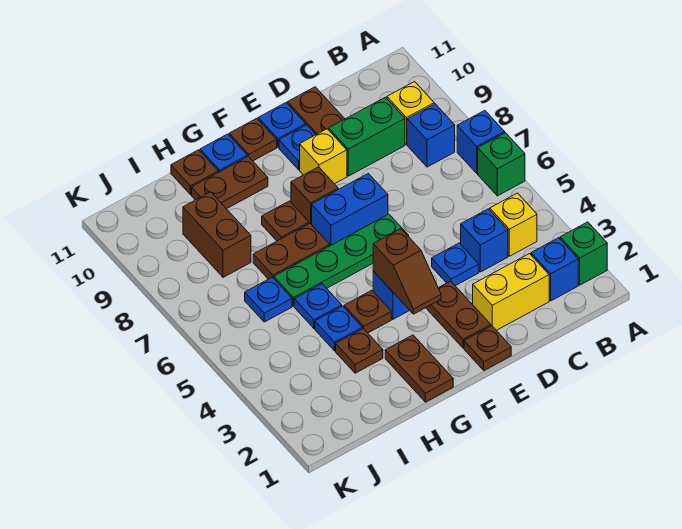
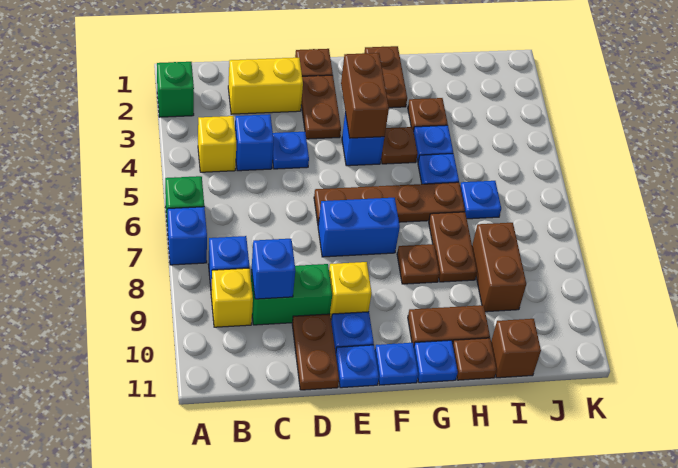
blue 1x1 brick [531,238,578,301] -> blue 1x1 brick moved to [252,239,295,299]
green 1x4 plate [274,214,409,306] -> brown 1x4 plate [314,182,465,225]
brown 1x2 slope [373,229,441,314] -> brown 1x2 brick [341,53,389,138]
brown 1x1 brick [291,167,338,225] -> brown 1x1 brick moved to [491,318,541,378]
brown 1x1 plate [229,118,277,161] -> blue 1x1 plate [375,343,418,385]
brown 1x2 plate [253,224,330,279] -> brown 1x2 plate turned to [429,212,477,282]

